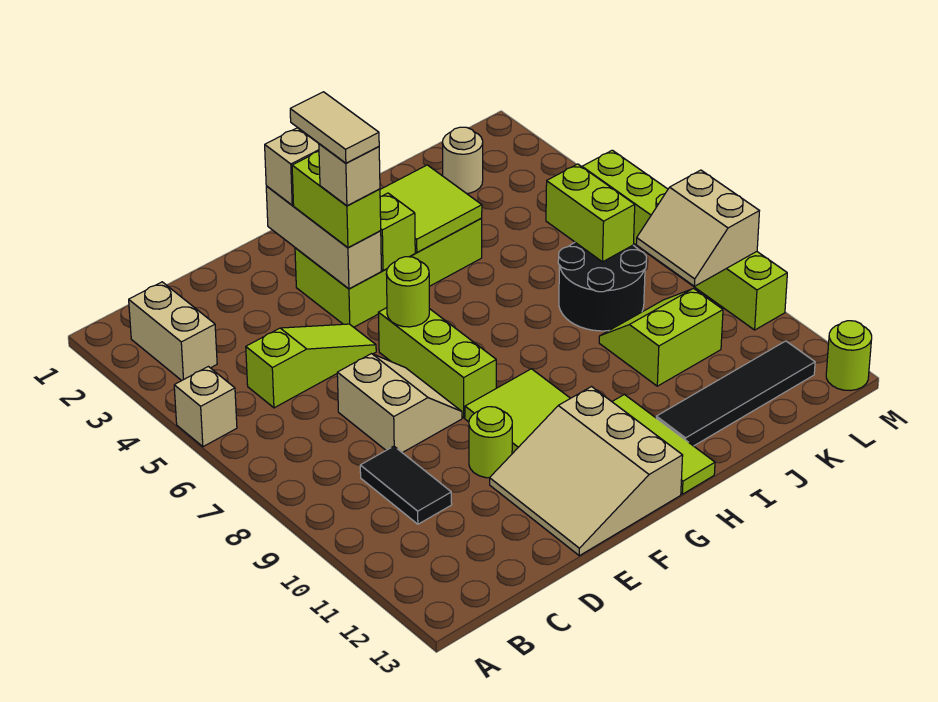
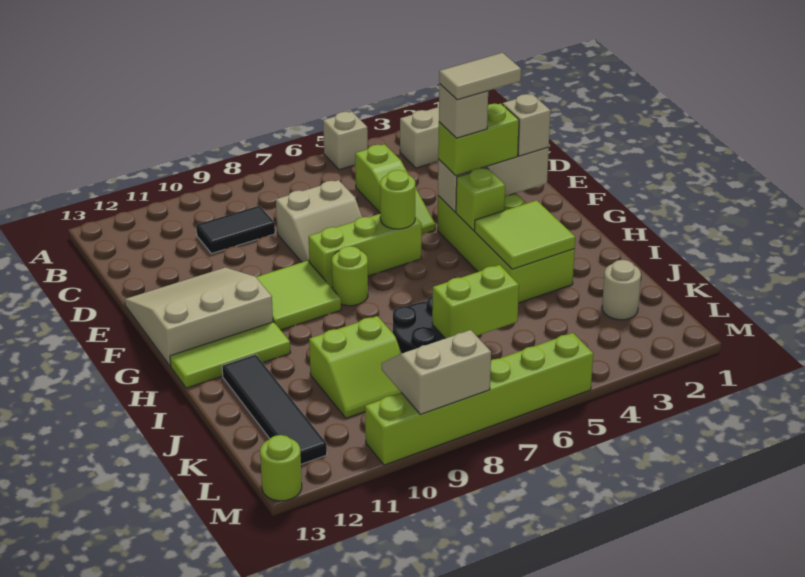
lime 1x1 round brick [469,407,512,478] -> lime 1x1 round brick moved to [332,246,368,306]
lime 2x2 slope [599,289,723,386] -> lime 2x2 slope turned to [309,316,402,418]

